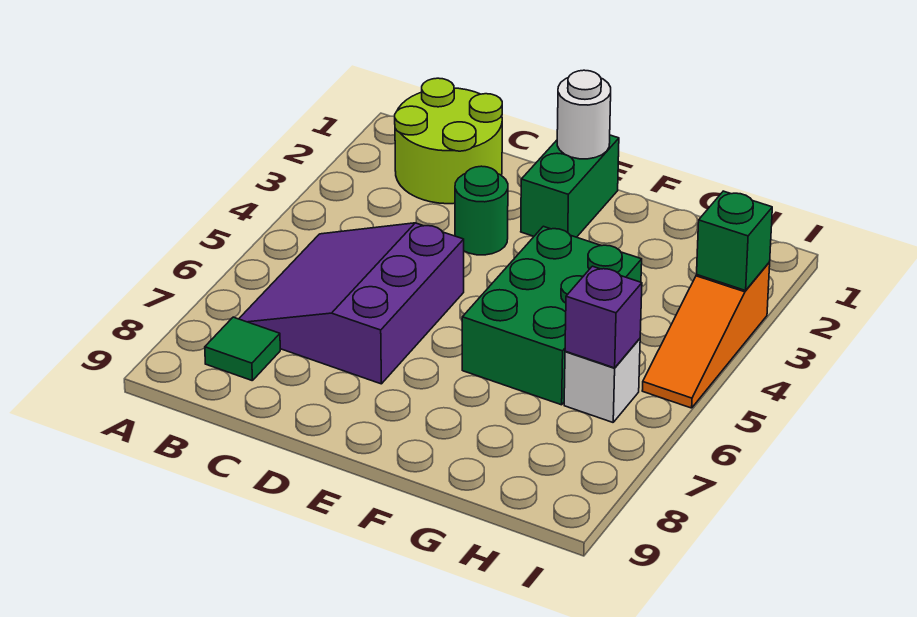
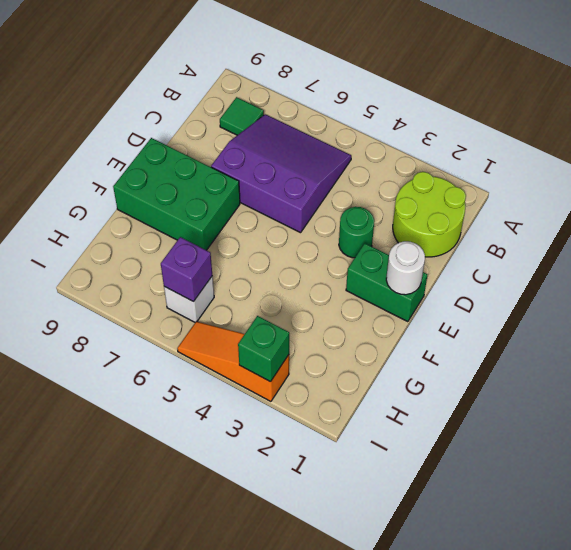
green 2x3 brick [462,226,642,405] -> green 2x3 brick moved to [113,138,240,250]

